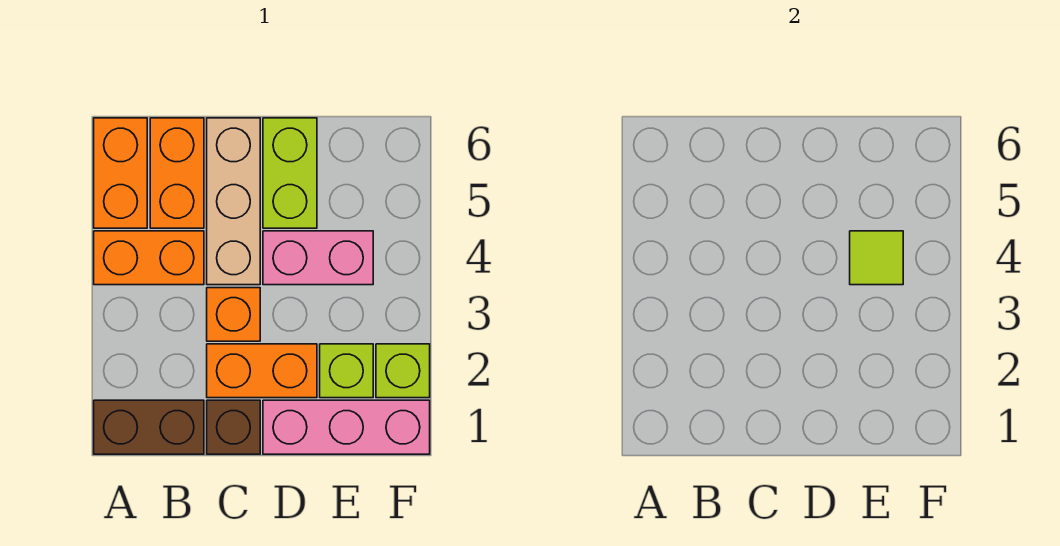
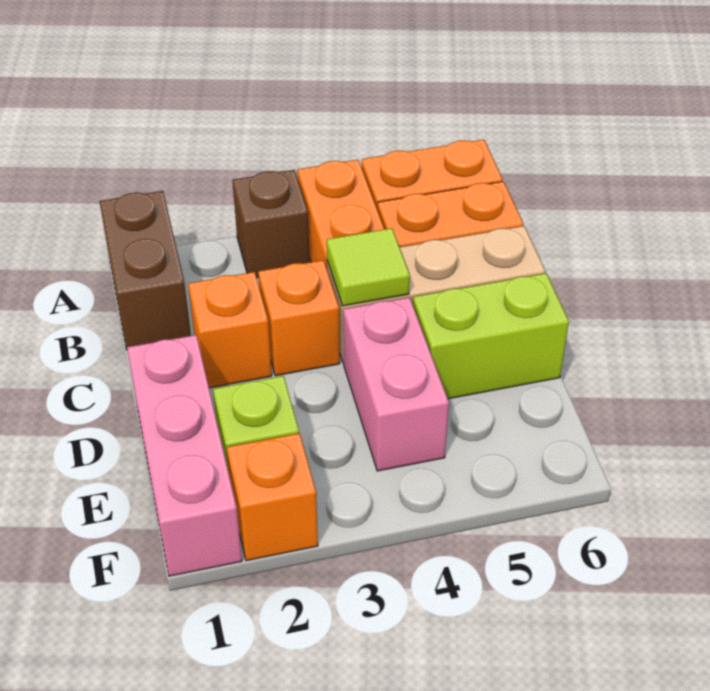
brown 1x1 brick [207,400,260,454] -> brown 1x1 brick moved to [232,170,310,278]
orange 1x2 brick [207,344,317,398] -> orange 1x1 brick [188,272,272,388]
lime 1x1 tile [850,231,903,285] -> lime 1x1 tile moved to [327,228,410,306]
lime 1x1 brick [376,344,430,398] -> orange 1x1 brick [227,433,318,561]

